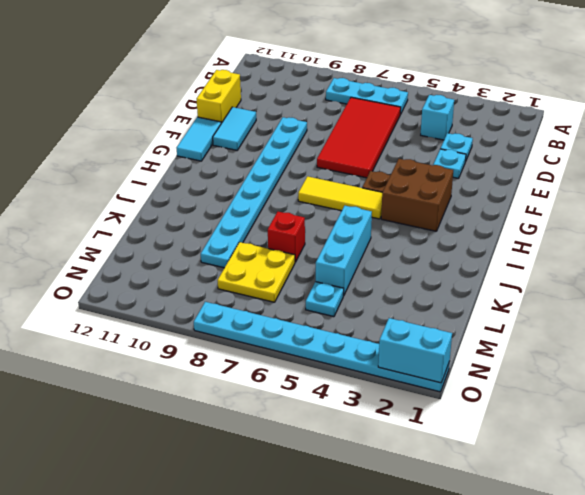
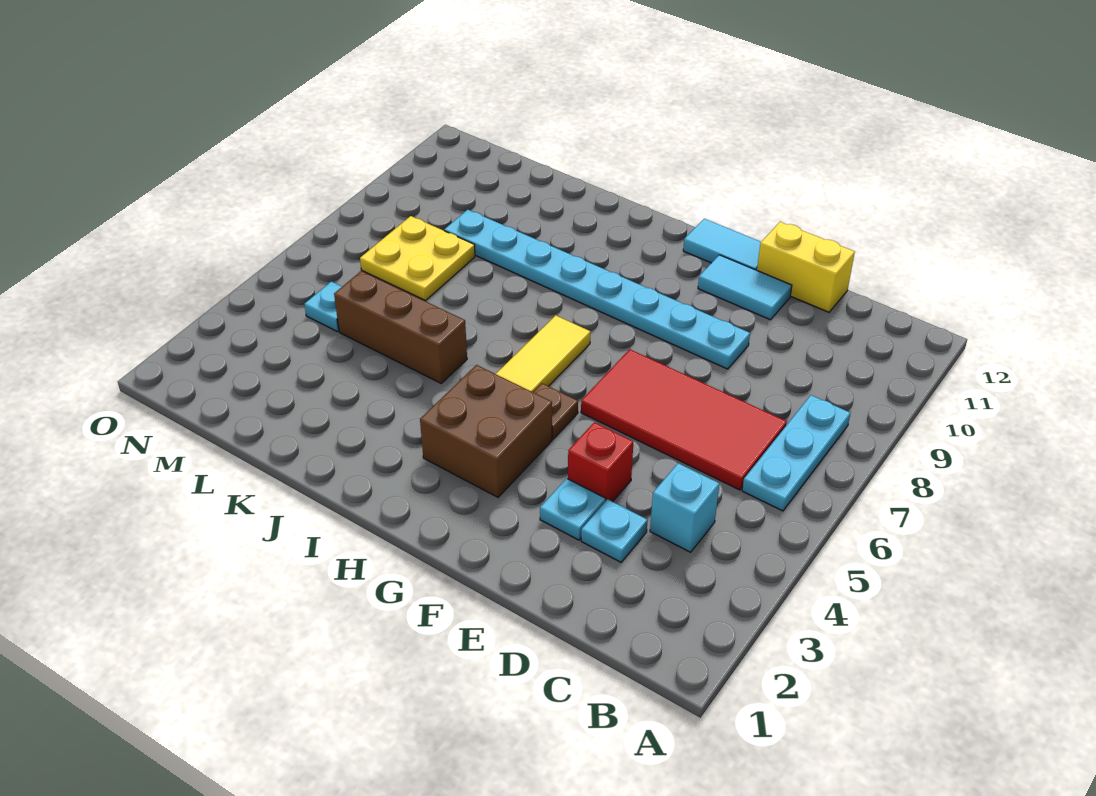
cyan 1x3 brick [316,206,372,296] -> brown 1x3 brick [334,271,467,383]
red 1x1 brick [268,212,305,262] -> red 1x1 brick moved to [568,422,633,502]
cyan 1x8 plate [194,302,449,392] -> none
cyan 1x2 brick [378,318,452,383] -> none

